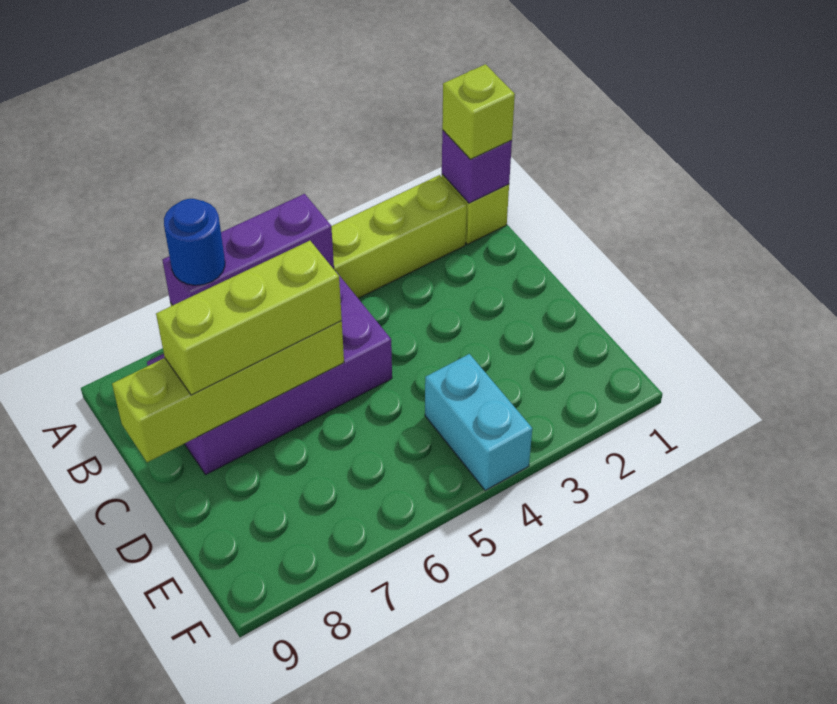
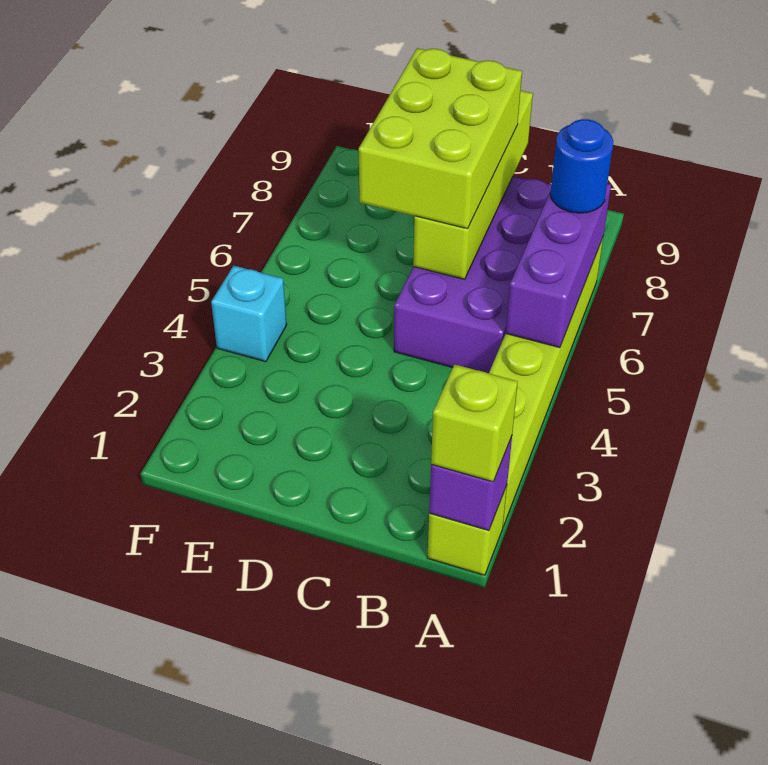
lime 1x3 brick [156,241,342,395] -> lime 2x3 brick [359,48,522,229]
cyan 1x2 brick [425,354,532,490] -> cyan 1x1 brick [211,266,287,362]

